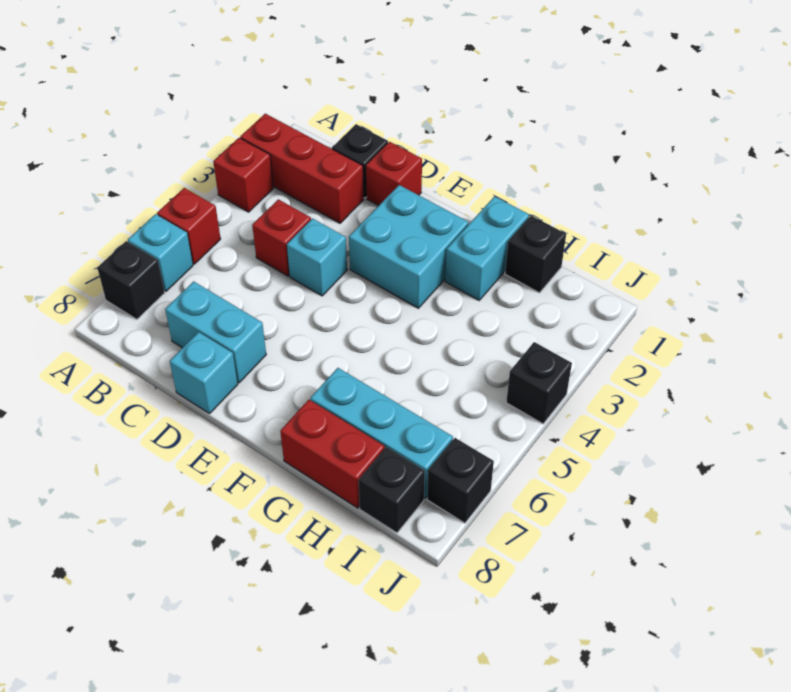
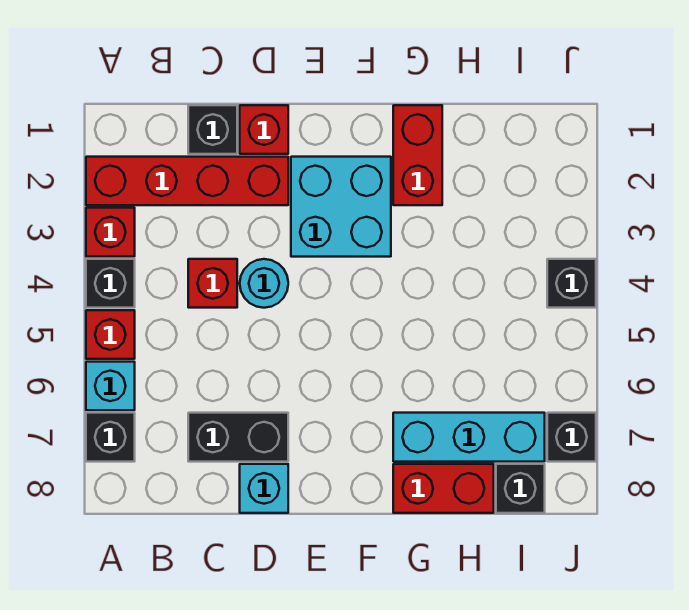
red 1x3 brick [240,114,364,223] -> red 1x4 brick [86,157,288,205]
cyan 1x2 brick [165,281,266,383] -> black 1x2 brick [188,413,288,462]
cyan 1x1 brick [287,219,347,296] -> cyan 1x1 round brick [240,259,288,308]
cyan 1x2 brick [445,196,529,300] -> red 1x2 brick [393,105,442,205]
black 1x1 brick [505,216,566,293] -> black 1x1 brick moved to [86,259,135,308]

